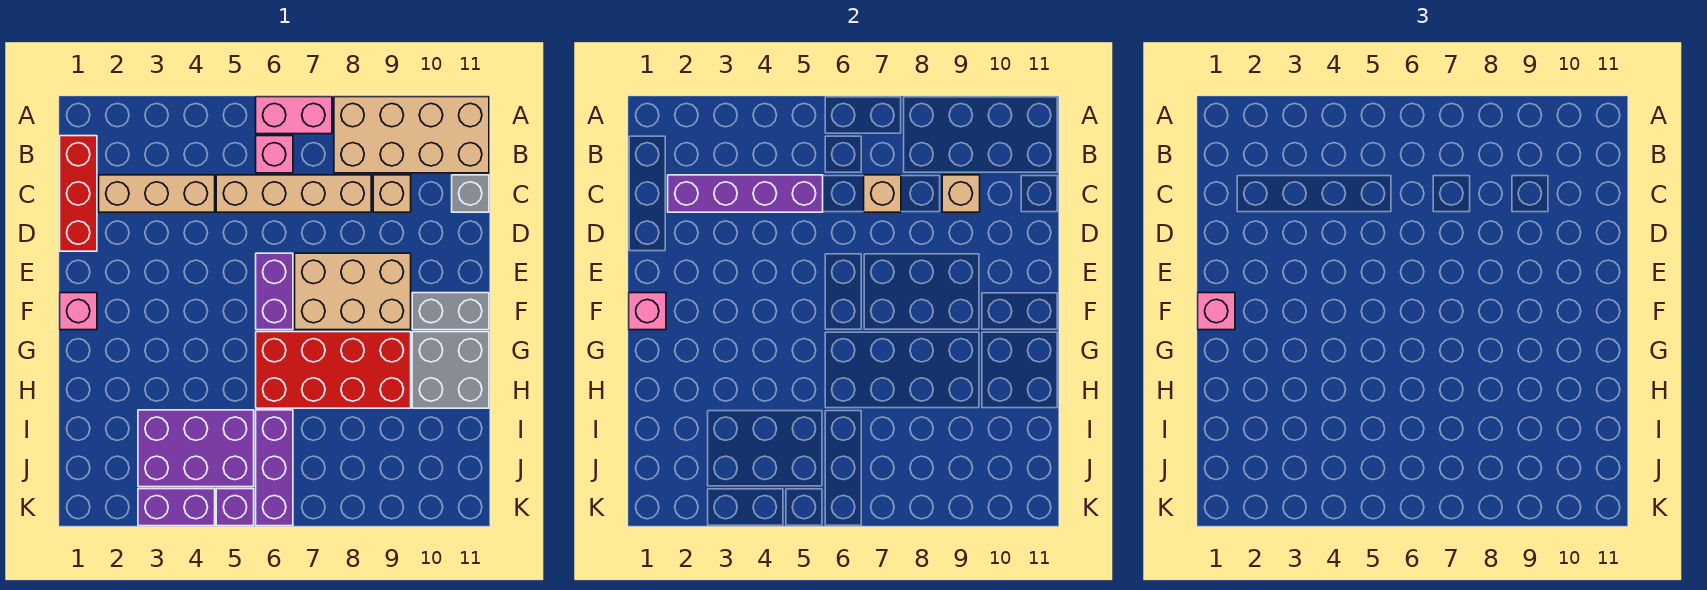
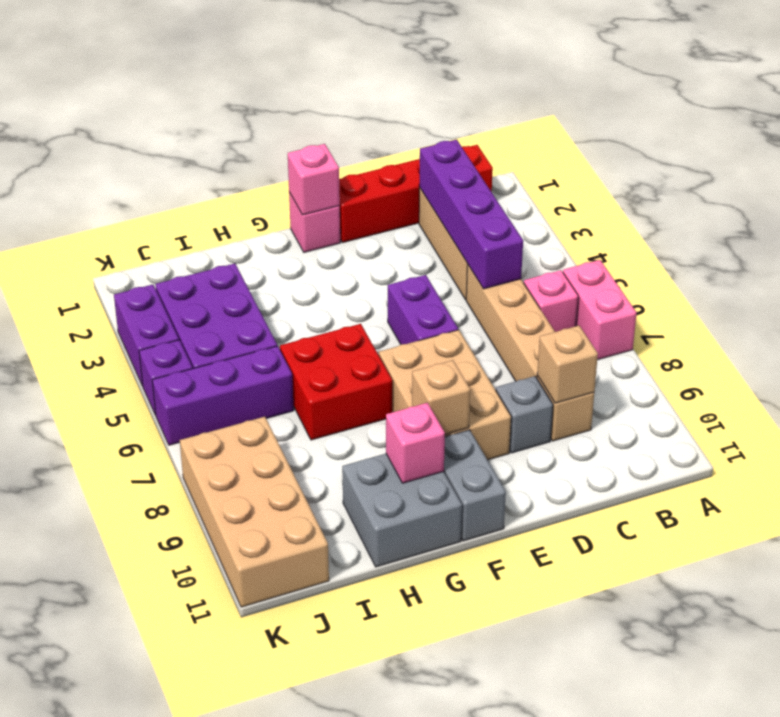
tan 2x4 brick [334,97,489,173] -> tan 2x4 brick moved to [180,417,329,607]
red 1x3 brick [60,136,97,251] -> red 1x4 brick [339,145,493,243]
tan 1x1 brick [864,175,901,212] -> tan 1x1 brick moved to [412,360,470,434]
grey 1x1 brick [452,175,489,212] -> grey 1x1 brick moved to [496,376,553,453]
purple 1x2 brick [256,253,293,330] -> purple 1x2 brick turned to [388,275,458,344]
pink 1x1 brick [1198,293,1235,330] -> pink 1x1 brick moved to [386,403,445,483]
red 2x4 brick [256,332,411,408] -> red 2x2 brick [280,324,392,440]

